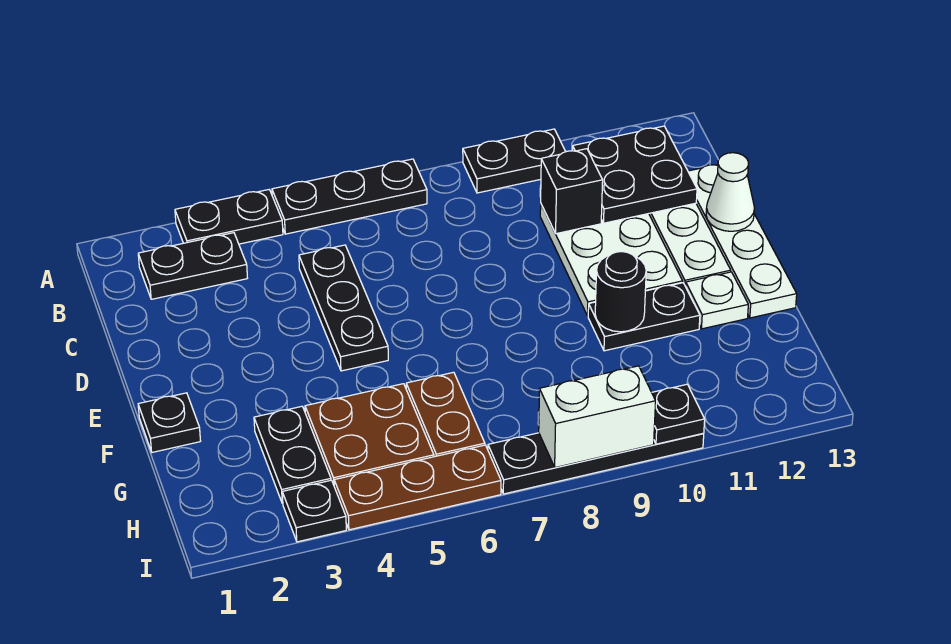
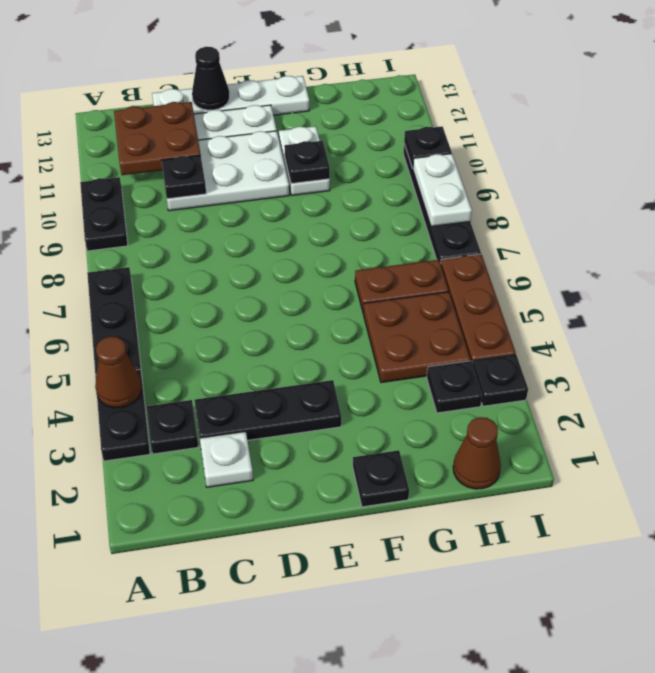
none -> brown 1x1 cone [95,336,142,408]
black 1x2 plate [138,233,247,299] -> black 1x1 plate [147,400,198,454]
black 2x2 plate [573,126,697,223] -> brown 2x2 plate [114,102,201,175]
black 1x3 plate [299,245,388,371] -> black 1x3 plate moved to [194,380,341,440]
black 1x1 brick [541,149,603,234] -> black 1x1 plate [161,155,206,199]
white 1x1 cone [706,153,755,231] -> black 1x1 cone [192,47,230,110]
black 1x2 plate [588,283,700,351] -> white 1x2 plate [279,126,330,195]
black 1x1 round brick [595,252,646,332] -> black 1x1 plate [284,141,330,184]
white 1x1 plate [686,272,748,329] -> white 1x1 plate moved to [200,432,253,487]
black 1x2 plate [254,406,331,504] -> black 1x1 plate [427,361,482,413]
none -> brown 1x1 cone [453,417,501,489]
white 1x2 brick [539,366,656,468] -> white 1x2 plate [413,154,472,227]

